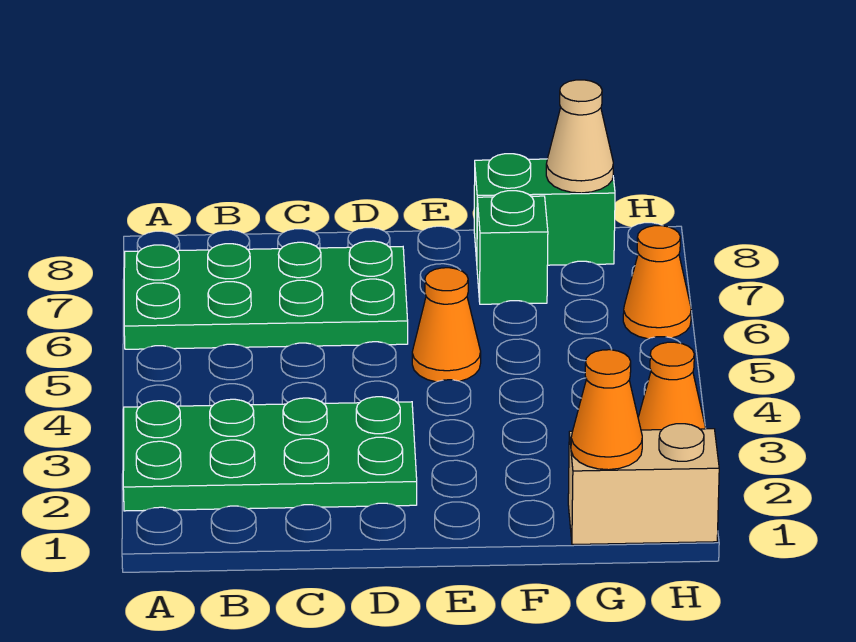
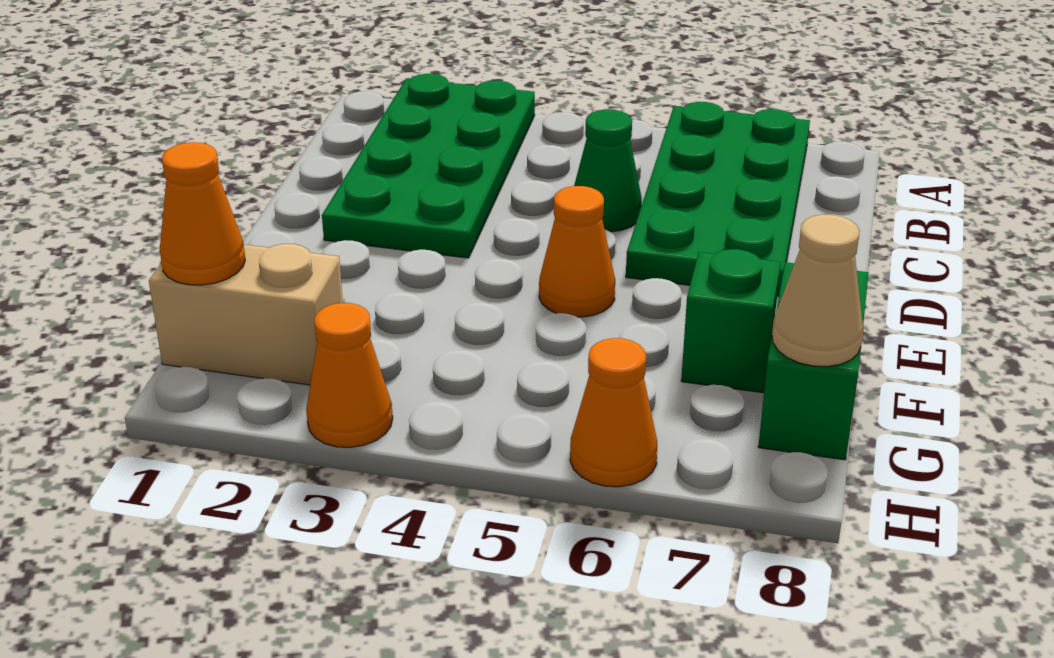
none -> green 1x1 cone [574,109,642,232]
tan 1x2 brick [568,424,719,545] -> tan 1x2 brick turned to [149,244,343,385]

